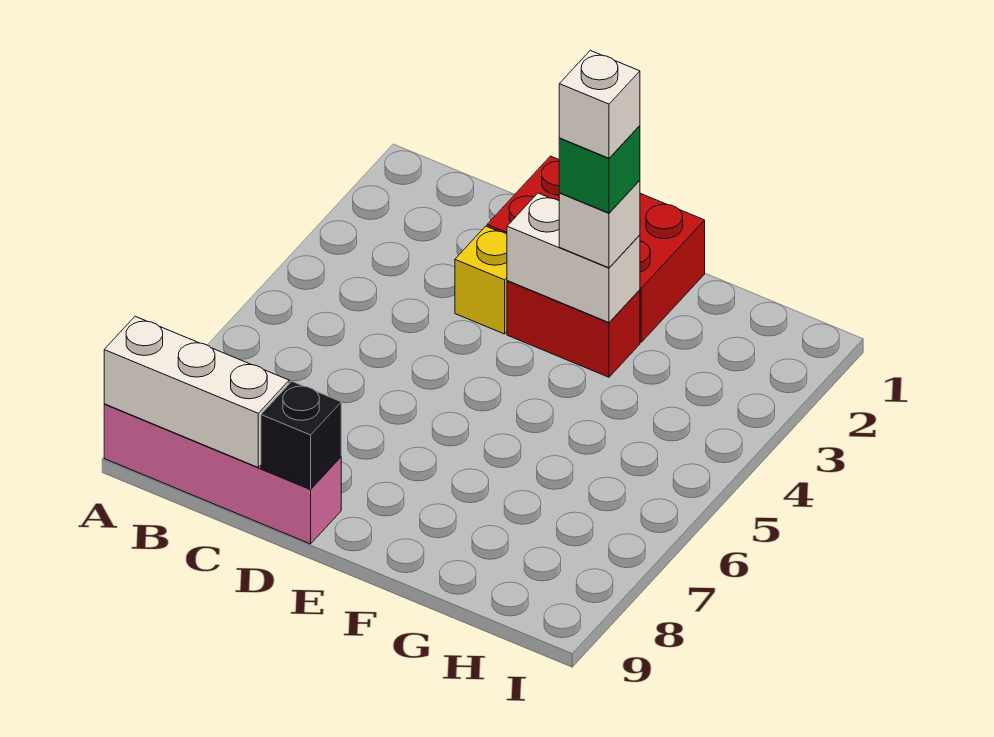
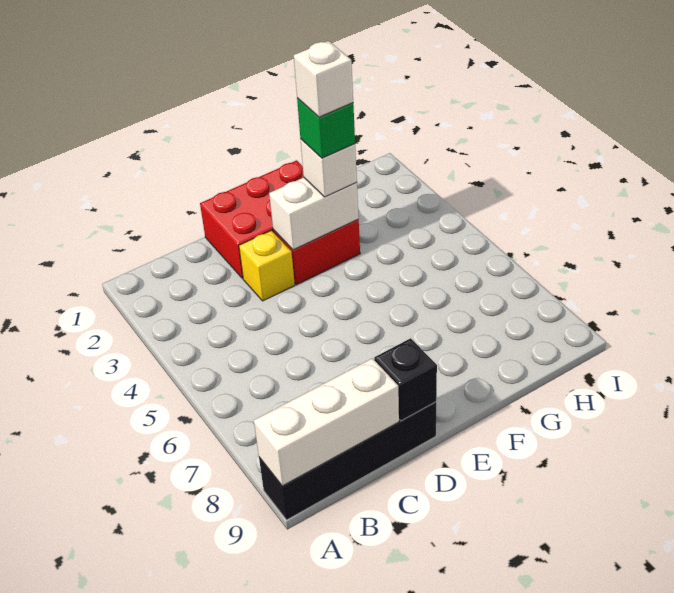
pink 1x4 brick [104,404,341,544] -> black 1x4 brick [259,402,436,520]

